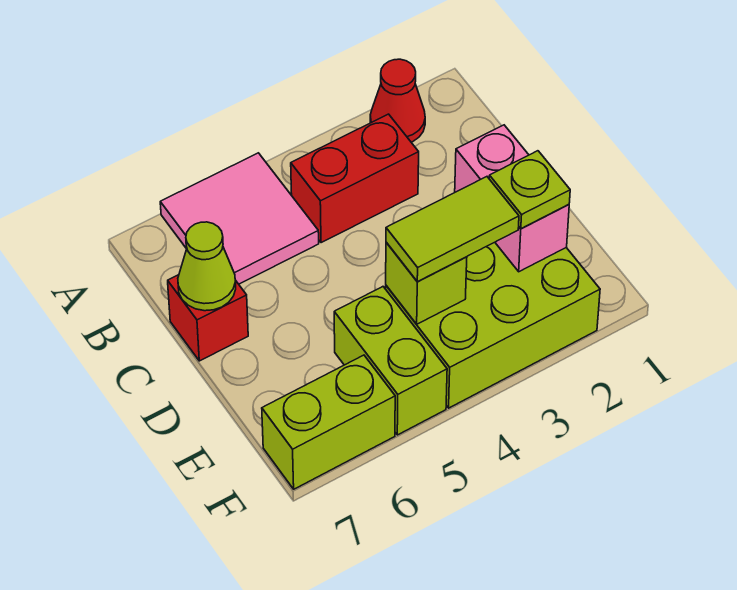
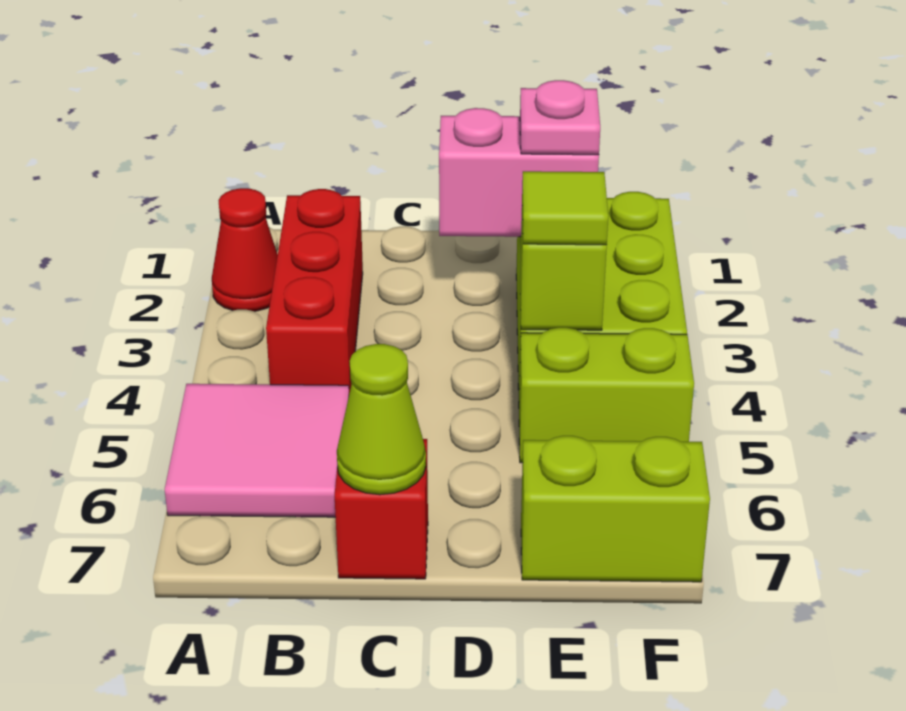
red 1x2 brick [291,114,419,243] -> red 1x3 brick [266,189,363,393]
lime 1x1 plate [489,151,570,229] -> pink 1x1 plate [520,80,600,155]
lime 1x2 tile [386,177,519,282] -> lime 1x1 tile [522,171,608,245]
lime 1x2 brick [262,355,395,489] -> lime 1x2 brick turned to [521,436,710,582]

